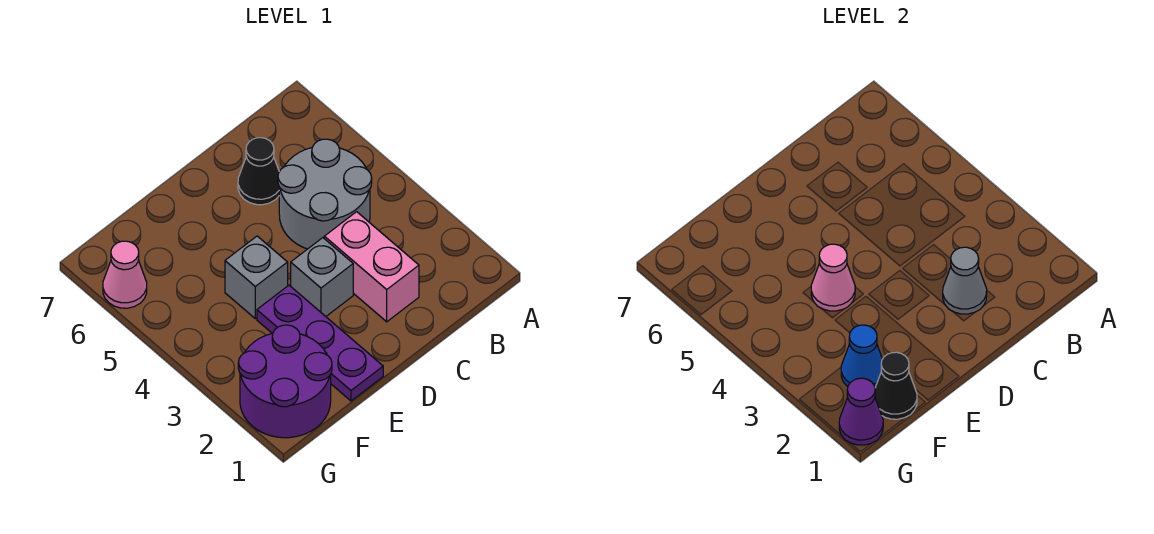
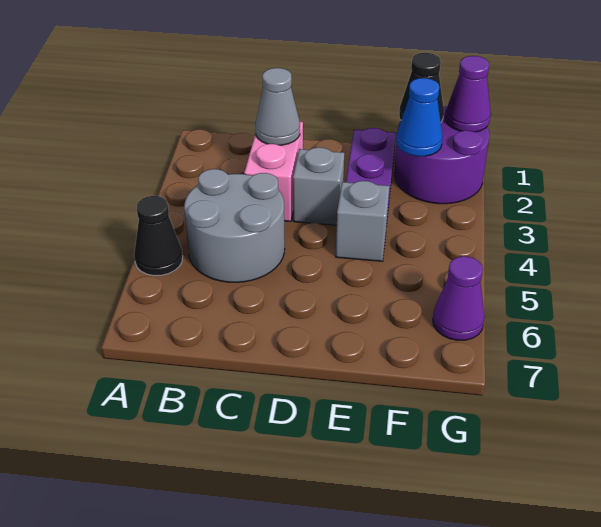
black 1x1 cone [238,138,279,205] -> black 1x1 cone moved to [134,196,183,276]
pink 1x1 cone [811,244,855,311] -> none
pink 1x1 cone [103,241,147,308] -> purple 1x1 cone [433,256,485,340]

